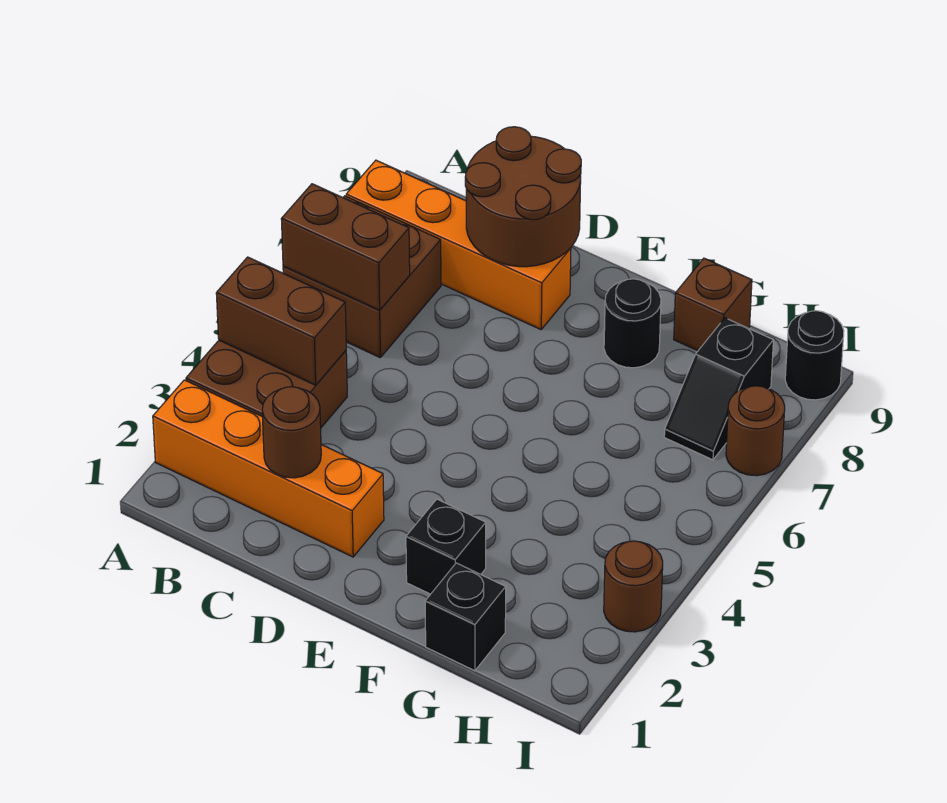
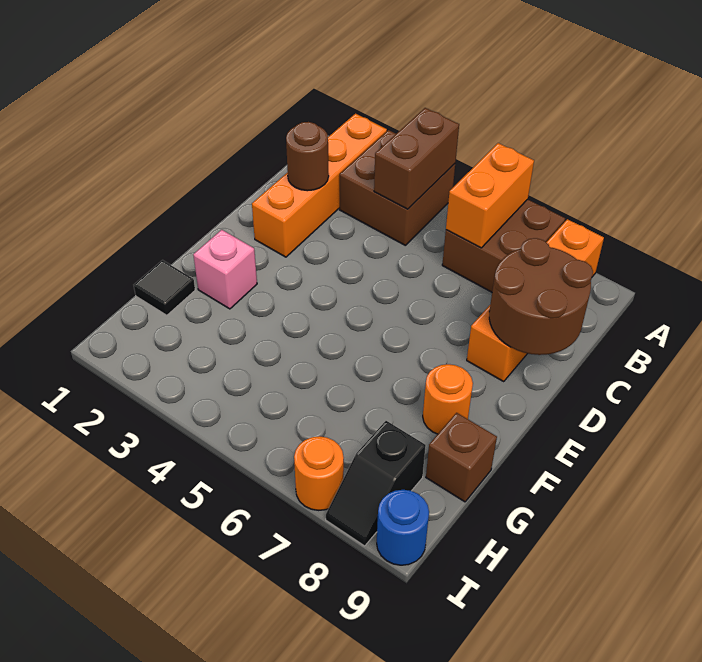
brown 1x2 brick [281,184,410,310] -> orange 1x2 brick [446,143,534,248]
black 1x1 brick [406,499,486,594] -> pink 1x1 brick [193,230,257,309]
black 1x1 round brick [604,279,661,368] -> orange 1x1 round brick [423,364,473,434]
black 1x1 brick [425,563,506,671] -> black 1x1 tile [134,260,195,315]
black 1x2 slope [664,318,773,460] -> black 1x2 slope turned to [326,421,426,546]
brown 1x1 round brick [604,541,663,632] -> none
brown 1x1 round brick [726,386,785,476] -> orange 1x1 round brick [294,436,344,510]
black 1x1 round brick [785,311,844,400] -> blue 1x1 round brick [377,490,429,565]

